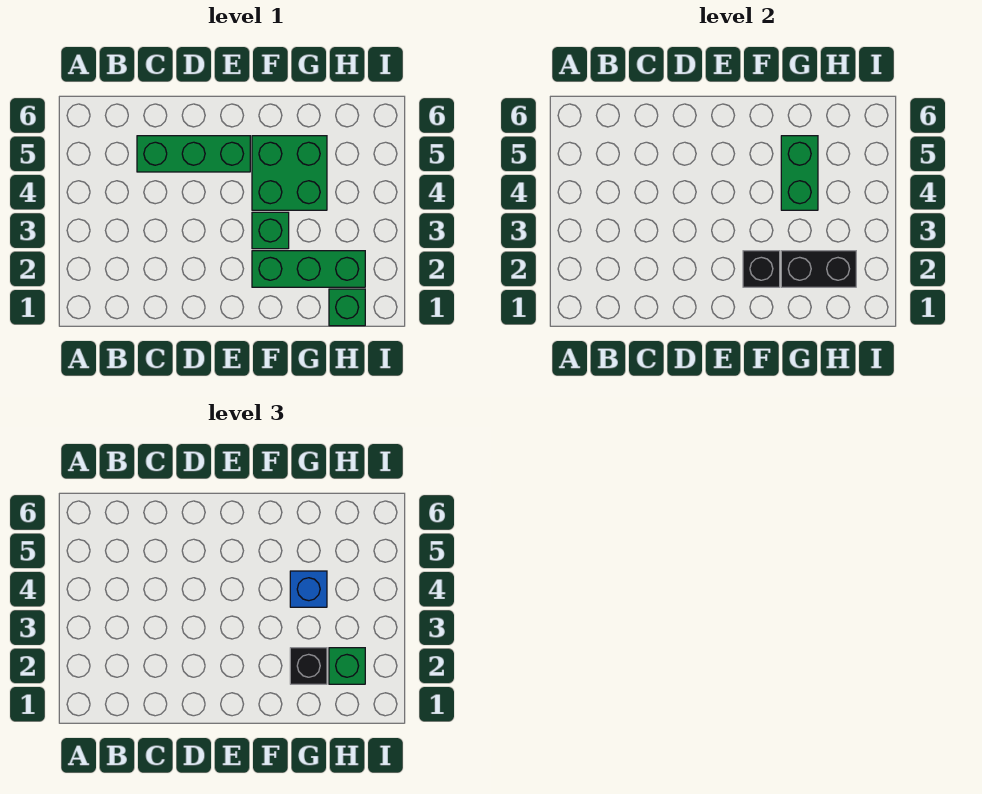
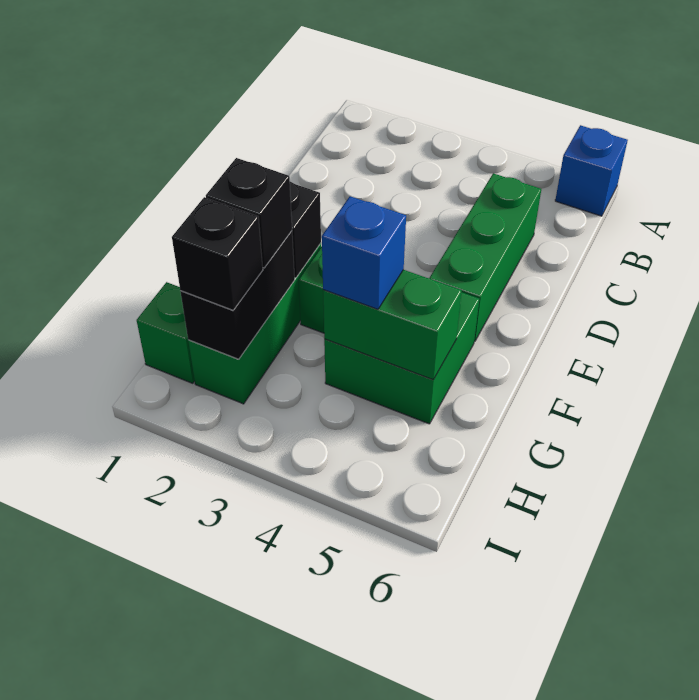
none -> blue 1x1 brick [555,125,628,216]
green 1x1 brick [329,648,365,684] -> black 1x1 brick [172,197,263,310]

